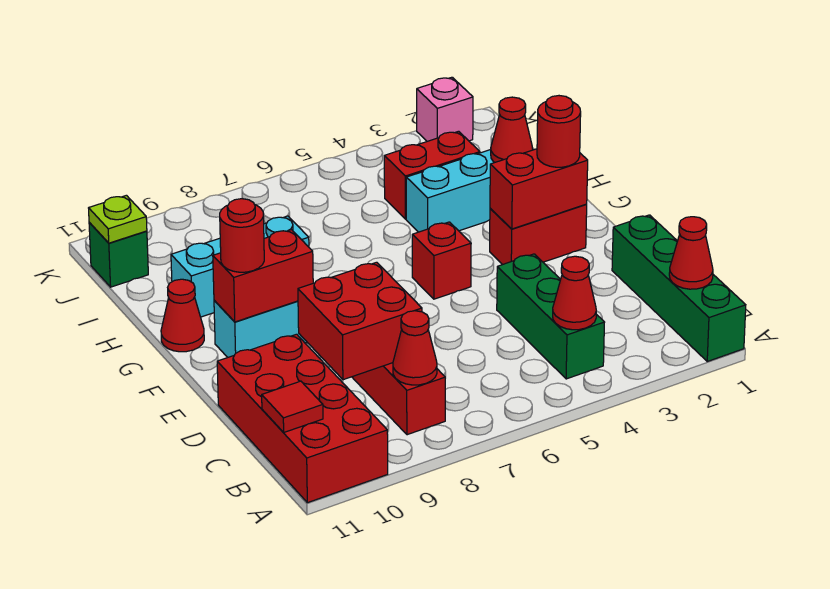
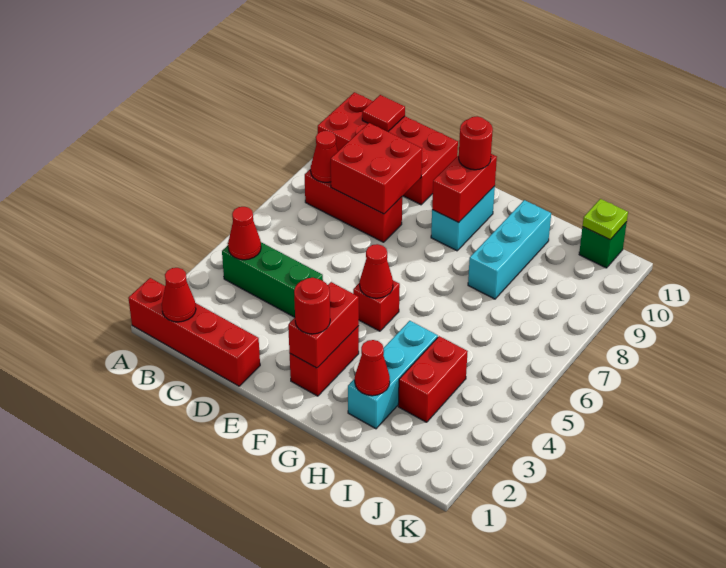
green 1x4 brick [612,215,746,361] -> red 1x4 brick [128,278,260,386]
red 1x1 cone [161,279,204,352] -> red 1x1 cone moved to [360,244,393,298]
pink 1x1 brick [417,77,473,141] -> none

